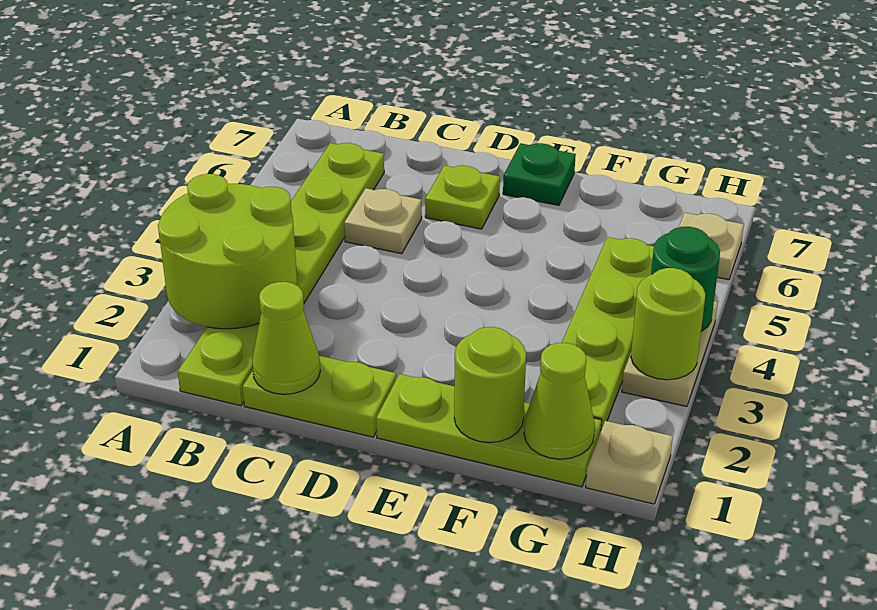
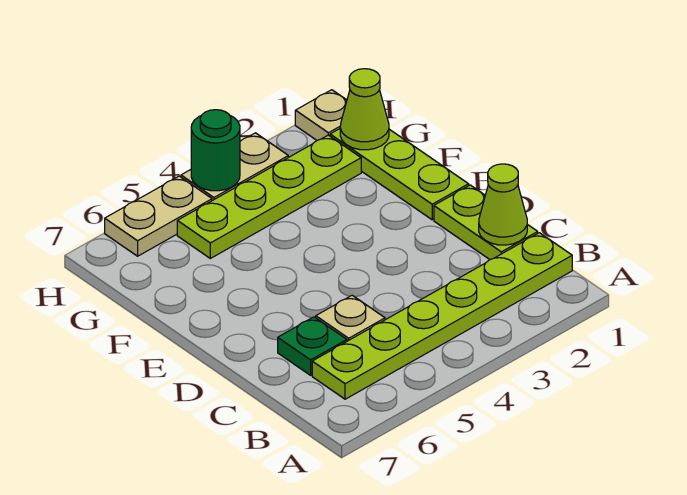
lime 2x2 round brick [158,174,297,329] -> none
lime 1x1 plate [425,165,500,229] -> none
green 1x1 plate [503,143,576,205] -> green 1x1 plate moved to [278,317,347,375]
lime 1x1 round brick [454,327,526,443] -> none
lime 1x1 round brick [631,268,705,380] -> none
tan 1x1 plate [679,213,744,280] -> tan 1x2 plate [105,176,212,256]

